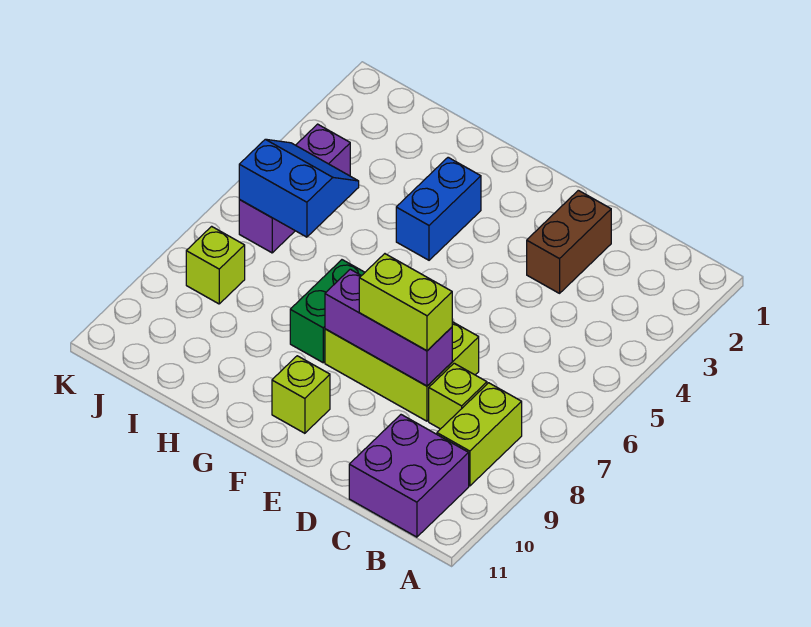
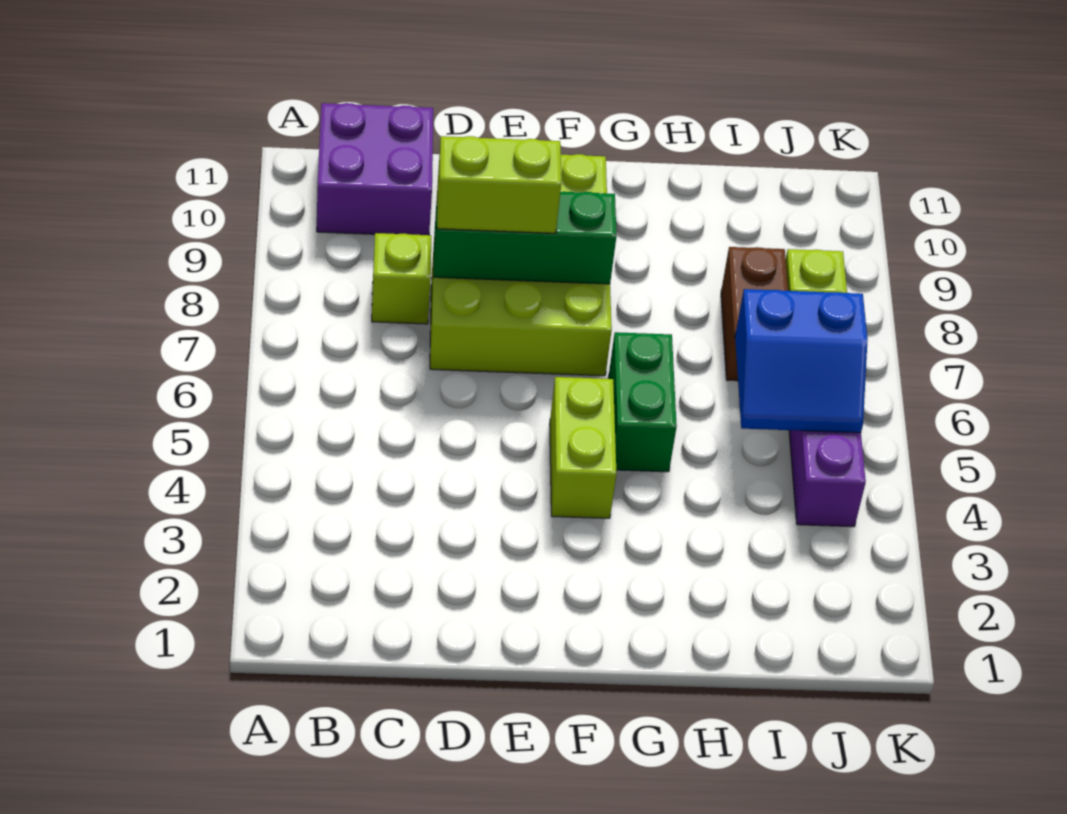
lime 1x2 brick [437,383,522,486] -> lime 1x2 brick moved to [550,377,617,518]
brown 1x2 brick [527,190,611,293] -> brown 1x2 brick moved to [721,247,788,381]
purple 1x3 brick [325,269,452,386] -> green 1x3 brick [434,192,616,284]
blue 1x2 brick [396,157,481,260] -> none
green 1x2 brick [290,260,365,363] -> green 1x2 brick moved to [608,332,677,472]

